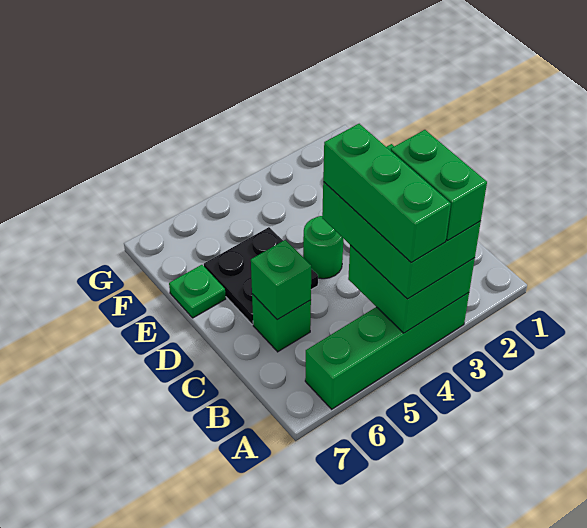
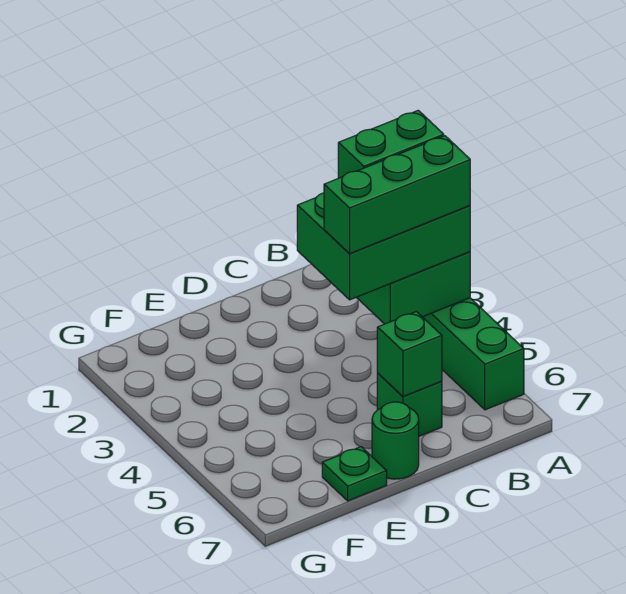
green 1x1 round brick [303,216,343,279] -> green 1x1 round brick moved to [372,402,419,479]
black 2x2 plate [204,227,318,324] -> none

